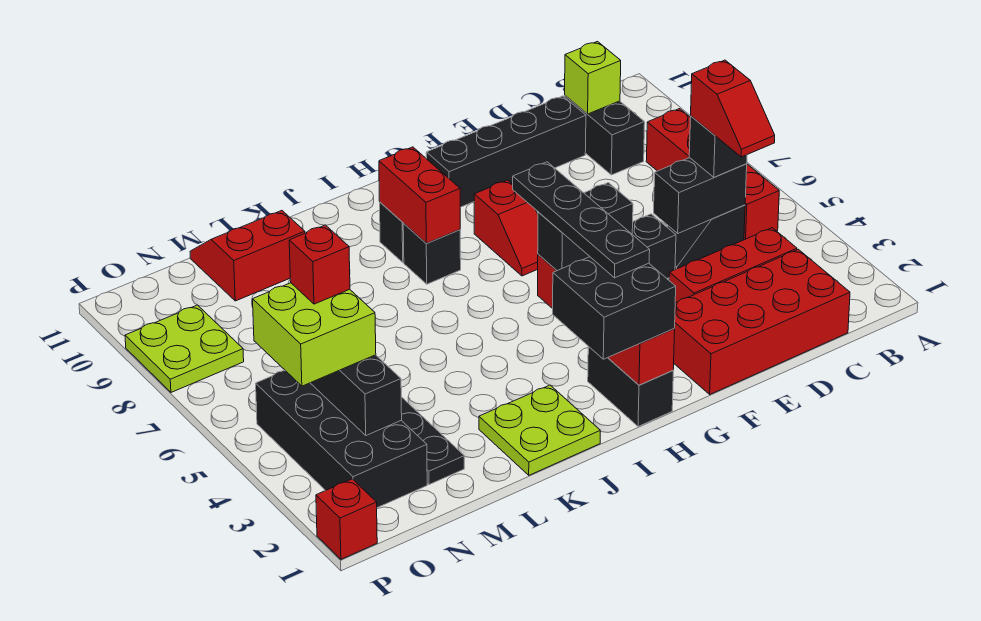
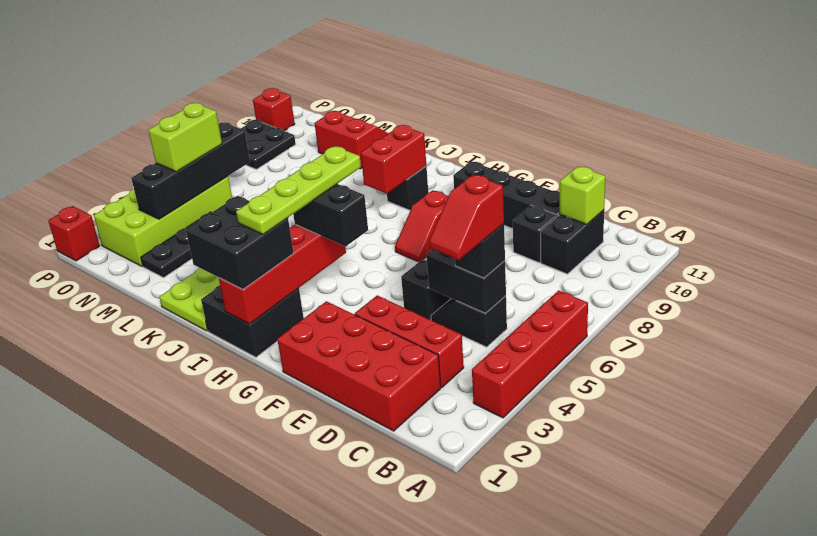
red 1x4 brick [646,109,779,240] -> red 1x4 brick moved to [472,290,588,418]
black 1x2 brick [588,346,673,427] -> black 2x2 brick [201,285,304,357]
black 1x4 plate [513,162,650,278] -> lime 1x4 plate [236,146,361,234]
black 1x1 brick [403,224,461,284] -> black 1x1 brick moved to [513,205,557,262]
black 2x4 brick [256,371,427,508] -> lime 2x4 brick [94,176,232,267]
lime 2x2 brick [253,283,376,386] -> lime 1x2 brick [148,103,222,172]
red 1x1 brick [289,225,350,304] -> red 1x1 brick moved to [253,88,295,131]
lime 2x2 plate [125,305,244,392] -> black 2x2 plate [241,120,296,169]

